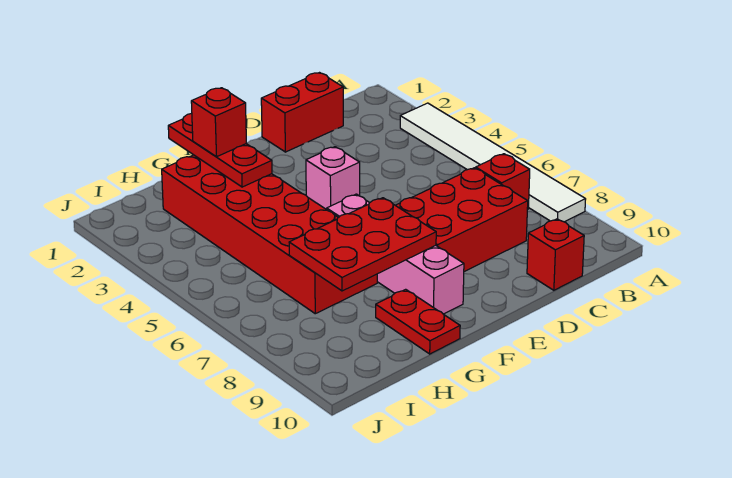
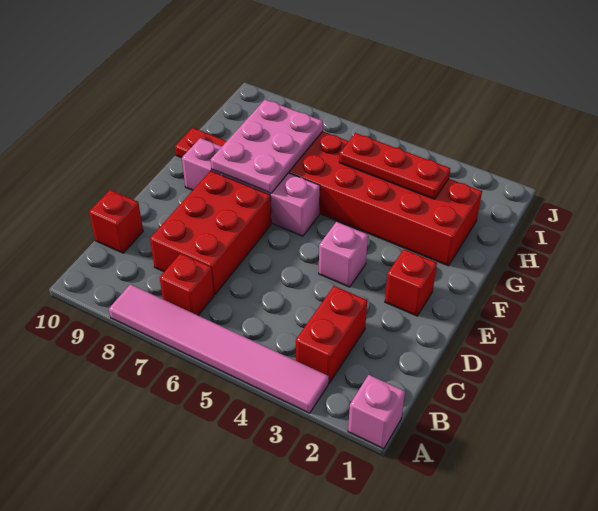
none -> pink 1x1 brick [348,375,405,449]
white 1x6 tile [400,103,586,222] -> pink 1x6 tile [109,284,329,413]
red 1x2 brick [261,73,343,152] -> red 1x2 brick moved to [296,286,367,383]
red 2x3 plate [289,198,436,291] -> pink 2x3 plate [211,100,323,193]
red 1x3 plate [168,113,272,187] -> red 1x3 plate moved to [339,133,450,199]
red 1x1 brick [191,88,247,157] -> red 1x1 brick moved to [385,249,437,316]

